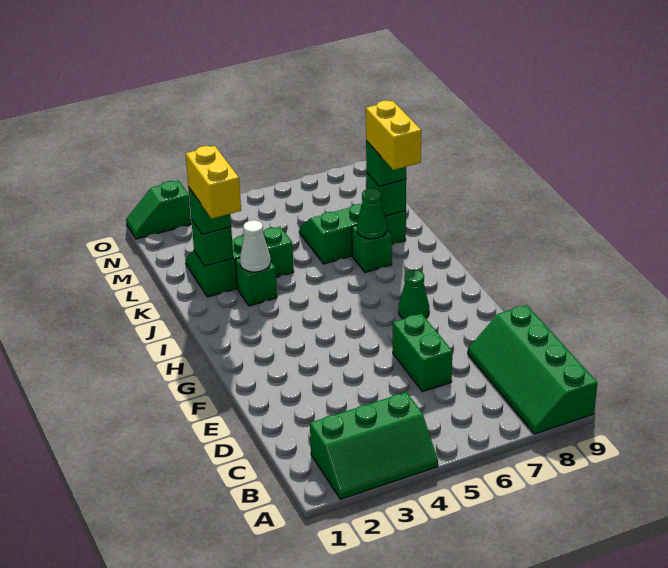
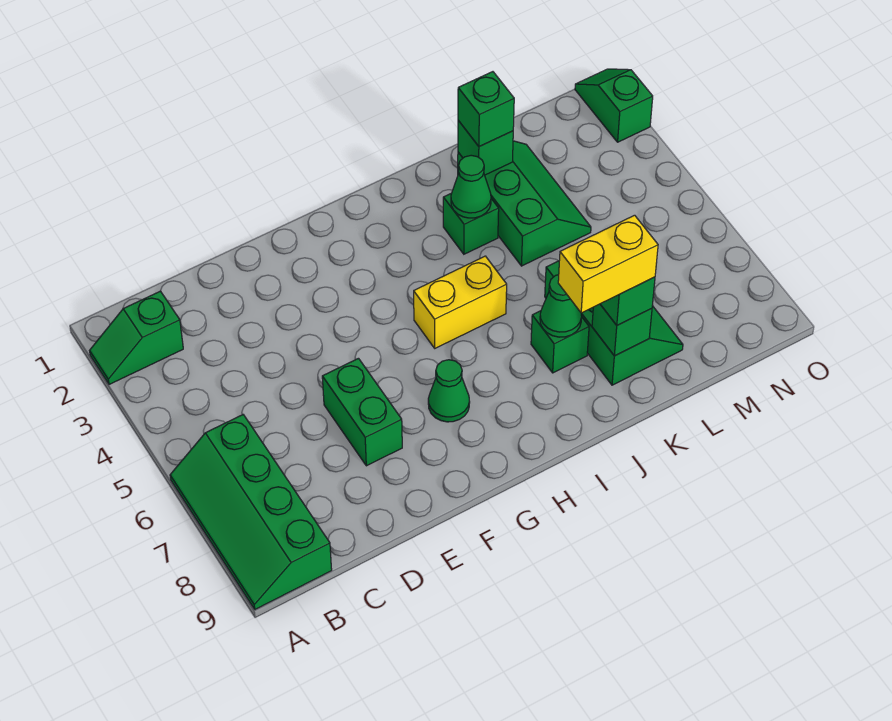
green 2x3 slope [310,392,438,499] -> green 1x2 slope [90,291,183,384]
green 2x4 slope [468,305,597,434] -> green 2x4 slope turned to [170,415,332,609]
green 1x2 brick [393,314,452,392] -> green 1x2 brick turned to [322,358,402,466]
yellow 1x2 brick [186,146,241,219] -> yellow 1x2 brick moved to [414,256,507,348]
white 1x1 cone [240,220,271,272] -> green 1x1 cone [451,155,491,218]

